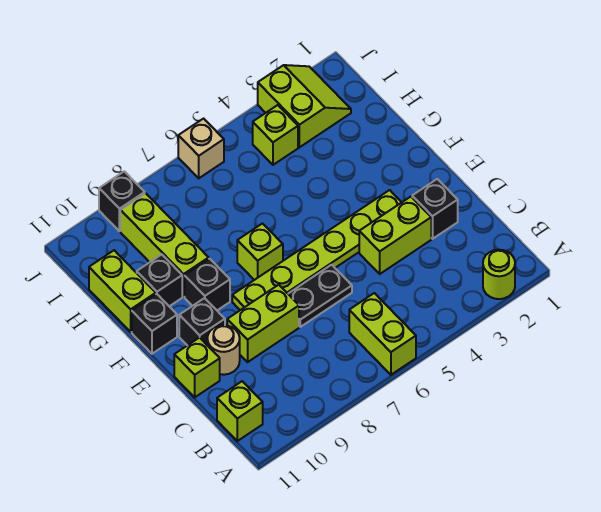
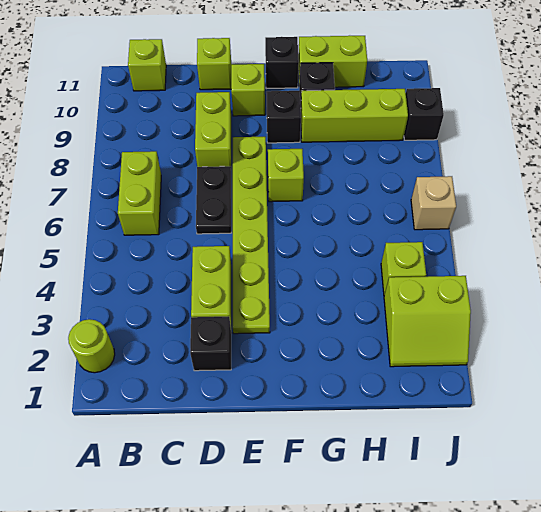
lime 1x2 brick [349,293,416,375] -> lime 1x2 brick turned to [118,151,161,235]
tan 1x1 round brick [207,325,240,375] -> none
black 1x1 brick [179,298,225,345] -> lime 1x1 brick [231,64,265,116]

